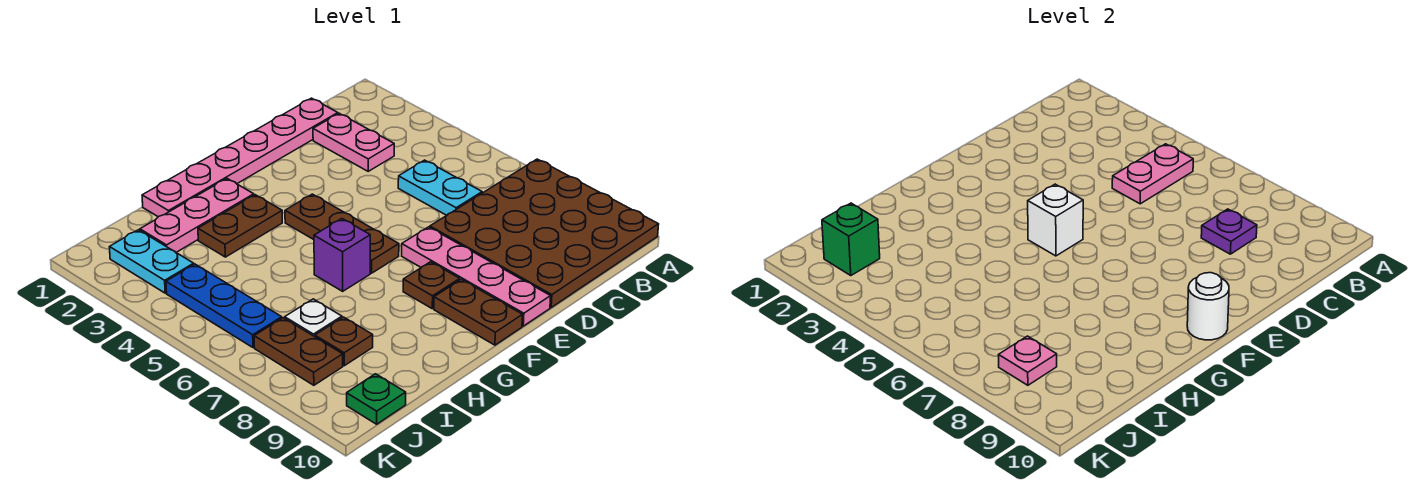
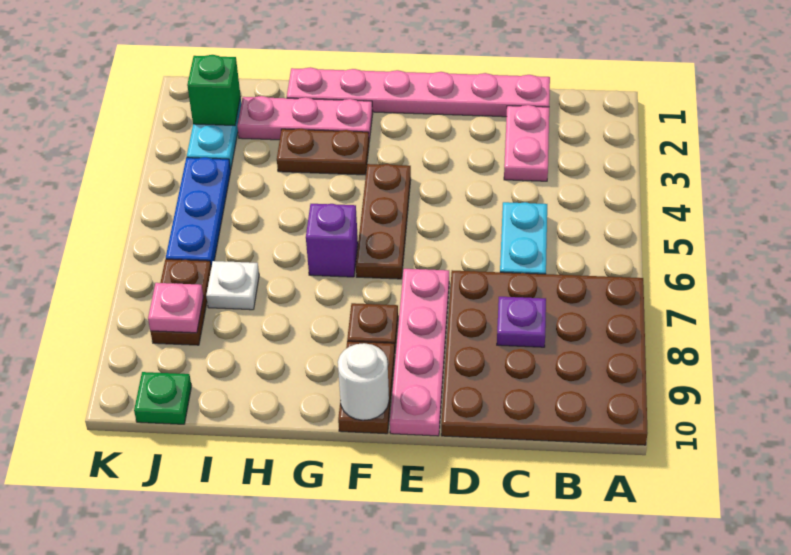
pink 1x2 plate [1112,144,1193,204] -> none
white 1x1 brick [1028,184,1083,256] -> none
brown 1x1 plate [315,317,373,366] -> none

